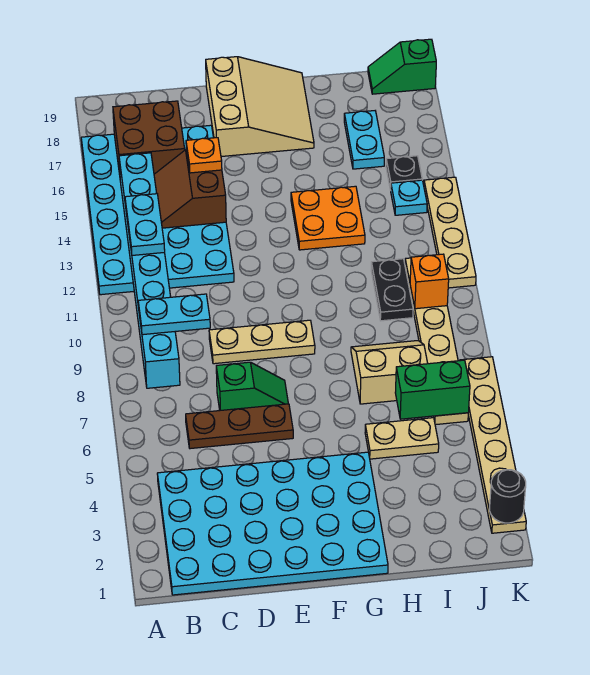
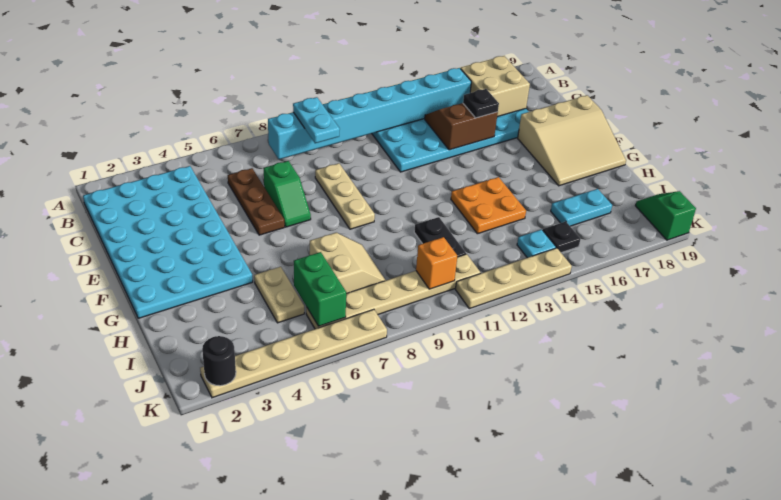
cyan 1x2 plate [125,194,165,255] -> none
brown 2x2 brick [113,101,185,175] -> tan 2x2 brick [460,56,530,117]
orange 1x1 plate [186,138,222,173] -> black 1x1 plate [463,89,499,118]
black 1x2 plate [371,259,413,321] -> black 1x2 plate turned to [414,217,466,257]

